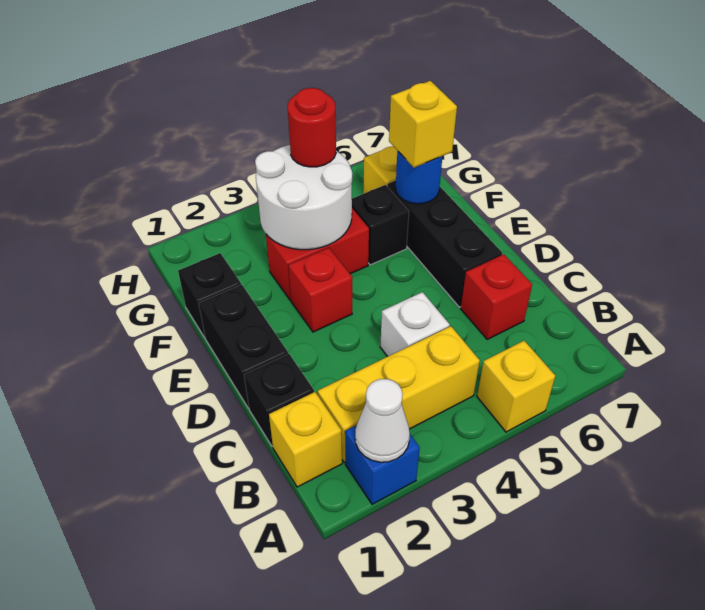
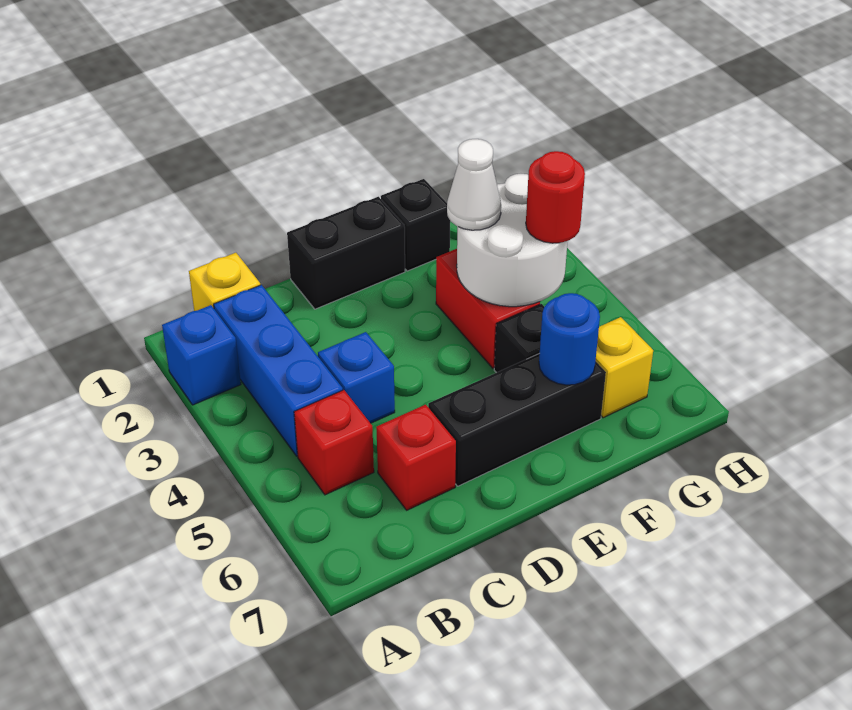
white 1x1 cone [355,379,410,462] -> white 1x1 cone moved to [447,139,501,230]
yellow 1x1 brick [477,341,555,432] -> none
yellow 1x3 brick [318,326,480,463] -> blue 1x3 brick [214,285,343,456]
black 1x1 brick [244,354,314,446] -> none
white 1x1 brick [380,292,450,357] -> blue 1x1 brick [318,332,395,423]
red 1x1 brick [288,247,352,332] -> red 1x1 brick moved to [294,390,374,495]
yellow 1x1 brick [389,81,457,168] -> none

